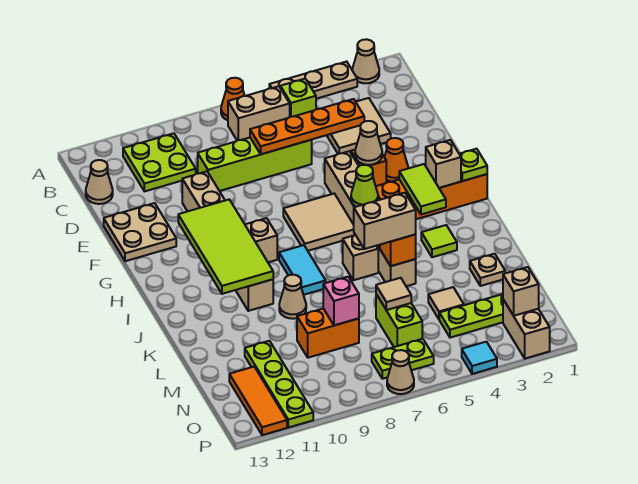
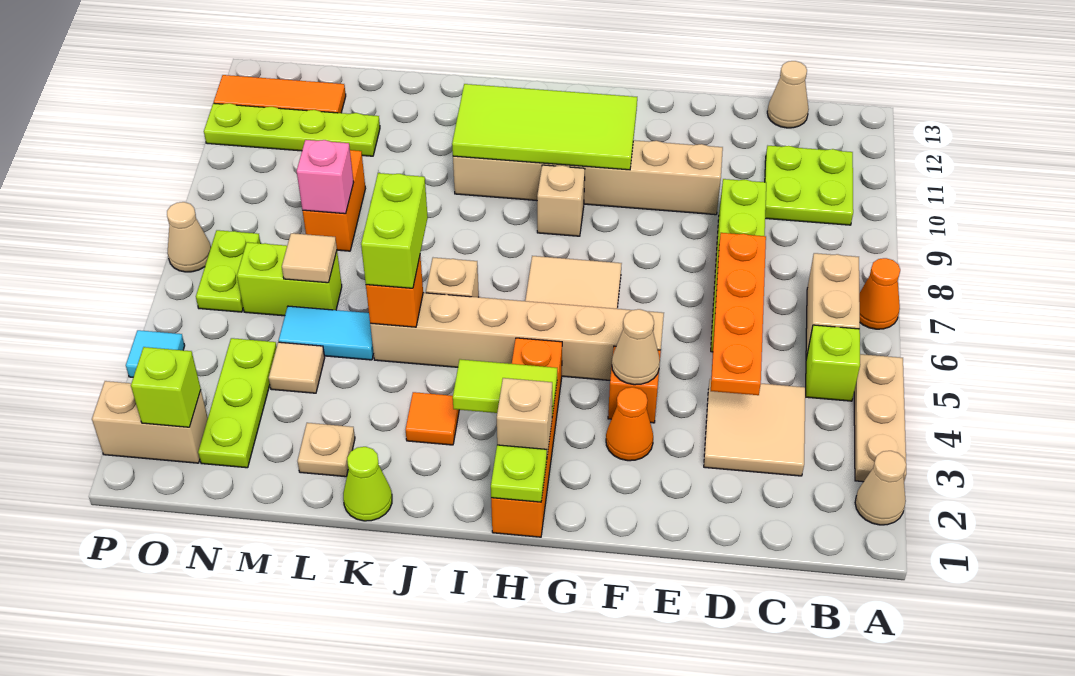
tan 2x2 plate [104,203,176,261] -> none
lime 1x1 cone [351,165,378,207] -> lime 1x1 cone moved to [343,447,392,521]
cyan 1x2 tile [279,245,326,295] -> cyan 1x2 tile moved to [279,306,374,360]
lime 1x1 tile [421,225,457,257] -> orange 1x1 tile [406,392,459,445]
tan 1x2 brick [354,193,416,249] -> lime 1x2 brick [361,173,428,288]
tan 1x1 cone [279,275,306,319] -> none
tan 1x1 brick [503,267,539,316] -> lime 1x1 brick [131,347,201,427]

